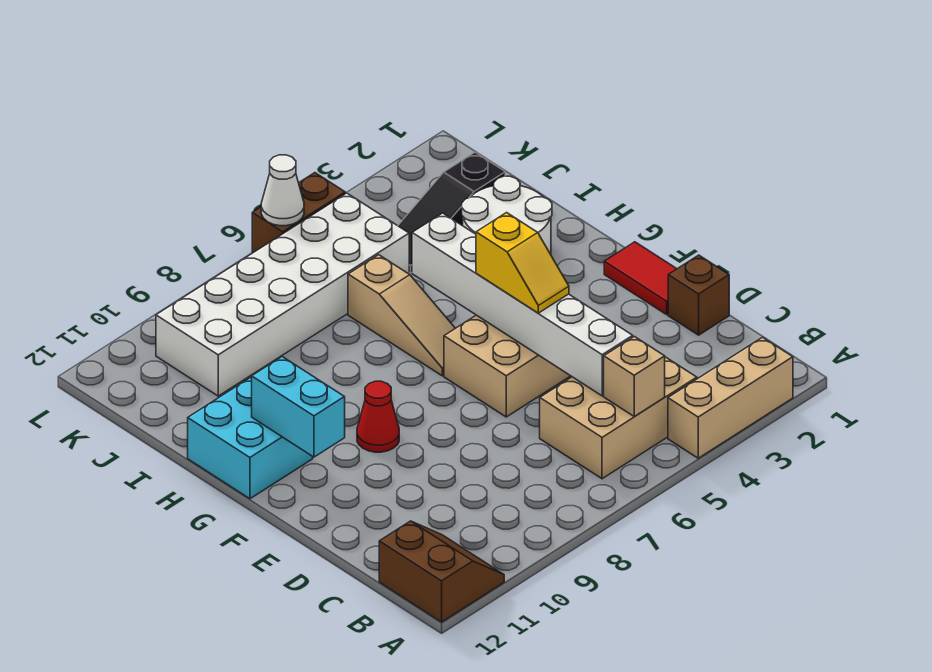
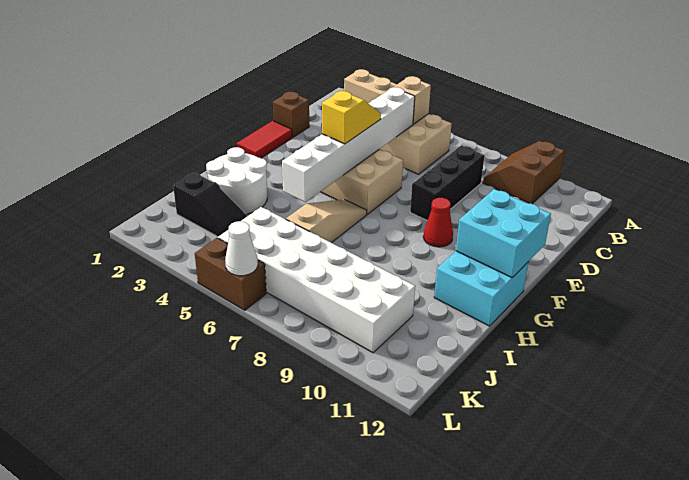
brown 2x2 slope [379,521,504,622] -> brown 2x2 slope moved to [483,141,564,204]
none -> black 1x3 brick [410,145,485,221]
cyan 1x2 brick [252,357,345,457] -> cyan 2x2 brick [456,189,551,278]

